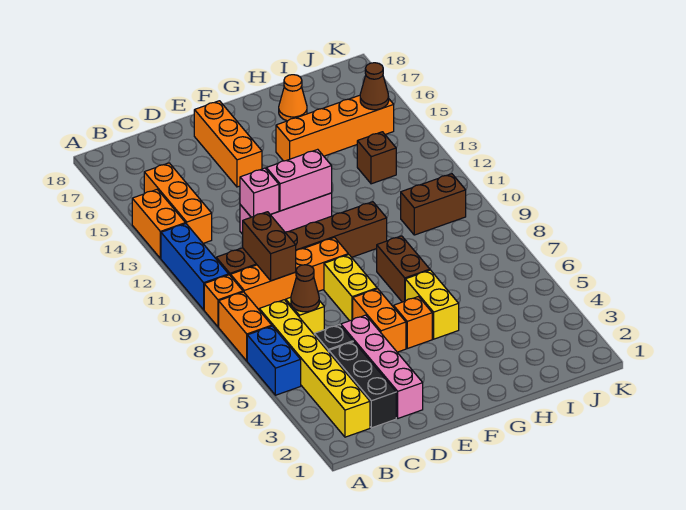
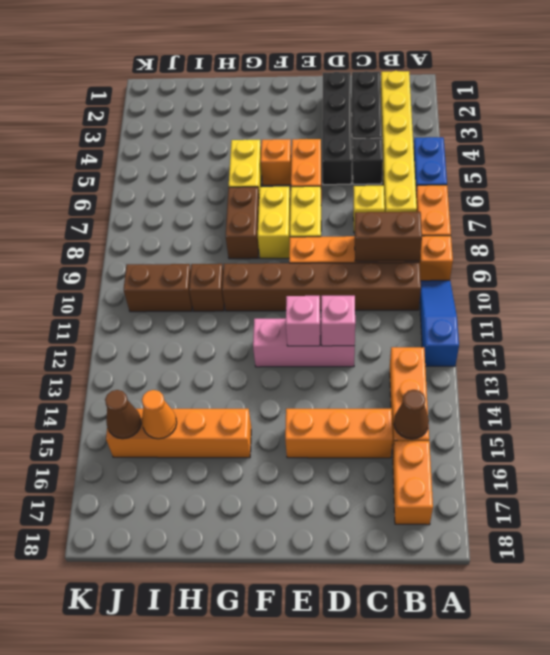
blue 1x3 brick [161,224,229,310] -> blue 1x3 slope [420,280,459,366]
orange 1x2 brick [132,189,185,258] -> orange 1x2 brick moved to [393,441,433,525]
brown 1x1 cone [291,265,319,312] -> brown 1x1 cone moved to [394,390,429,439]
brown 1x2 brick [243,212,296,281] -> brown 1x2 brick turned to [355,212,422,261]
pink 1x4 brick [341,315,423,418] -> black 1x4 brick [322,72,352,185]
pink 1x2 brick [266,149,332,211] -> pink 1x1 brick [286,296,320,346]
orange 1x3 brick [194,101,262,187] -> orange 1x3 brick turned to [285,409,393,458]
none -> yellow 1x2 brick [258,187,290,258]
orange 1x1 cone [279,75,307,121] -> orange 1x1 cone moved to [142,390,177,439]
brown 1x1 brick [357,132,396,184] -> brown 1x1 brick moved to [189,264,224,311]

